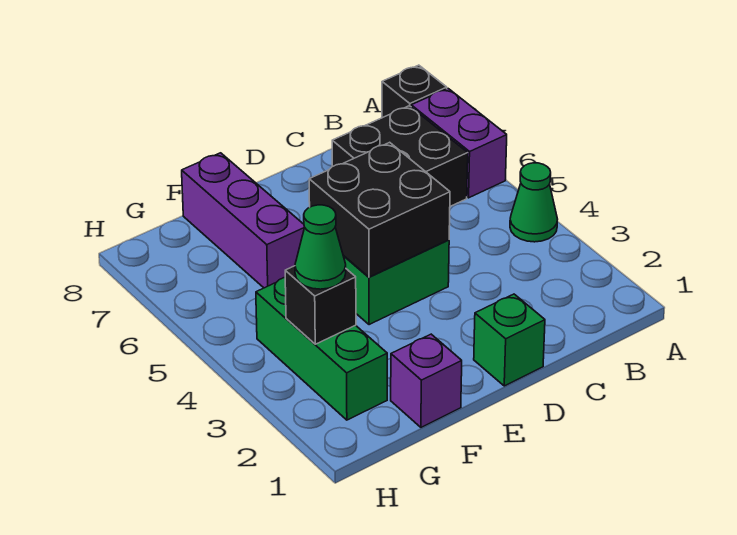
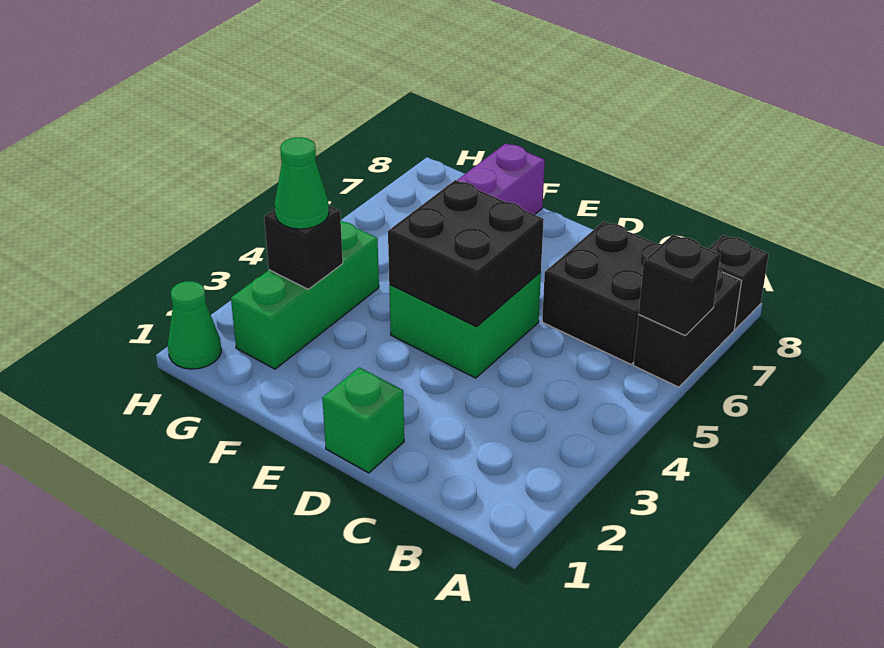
green 1x1 cone [510,163,558,242] -> green 1x1 cone moved to [168,281,221,369]
purple 1x2 brick [411,89,507,198] -> black 1x2 brick [633,269,741,387]
none -> black 1x1 brick [639,234,721,336]
purple 1x1 brick [391,334,462,427] -> none

